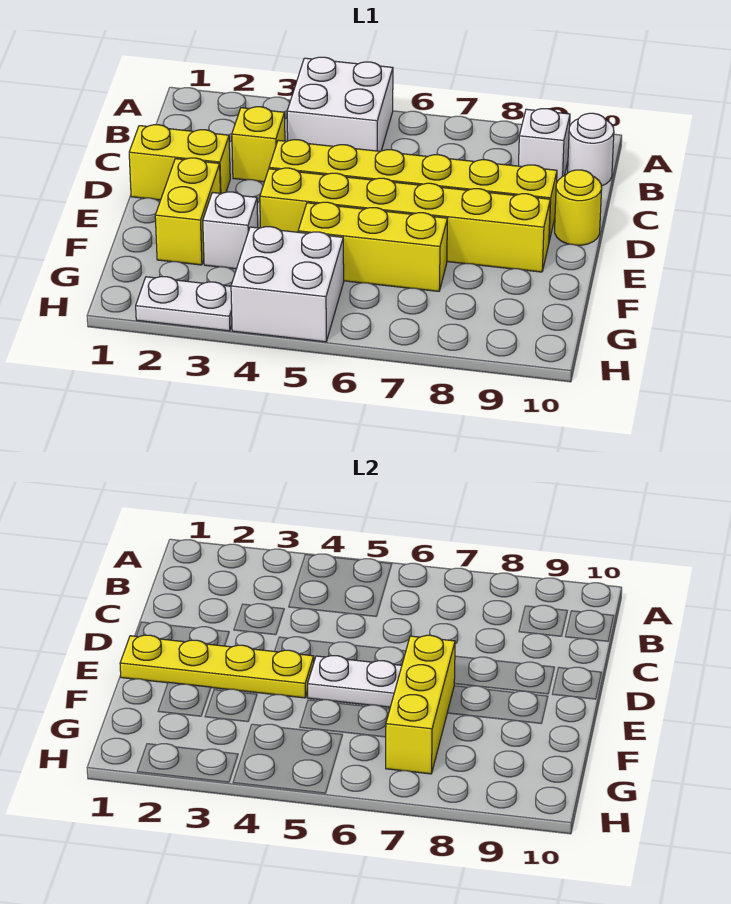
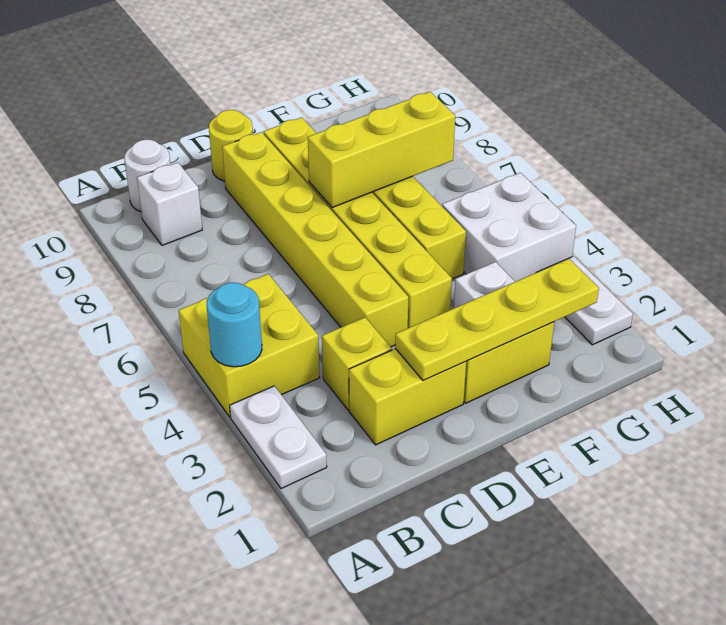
white 2x2 brick [287,57,393,151] -> yellow 2x2 brick [179,274,320,417]
none -> cyan 1x1 round brick [207,283,262,367]
yellow 1x2 brick [129,125,230,200] -> yellow 1x2 brick turned to [349,349,466,445]
yellow 1x4 plate [120,635,314,698] -> yellow 1x4 plate turned to [395,259,599,381]
white 1x2 plate [307,656,402,707] -> white 1x2 plate moved to [230,386,327,489]

